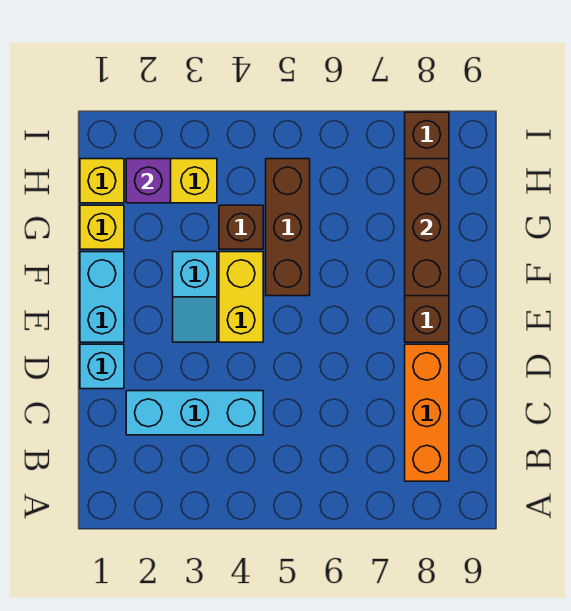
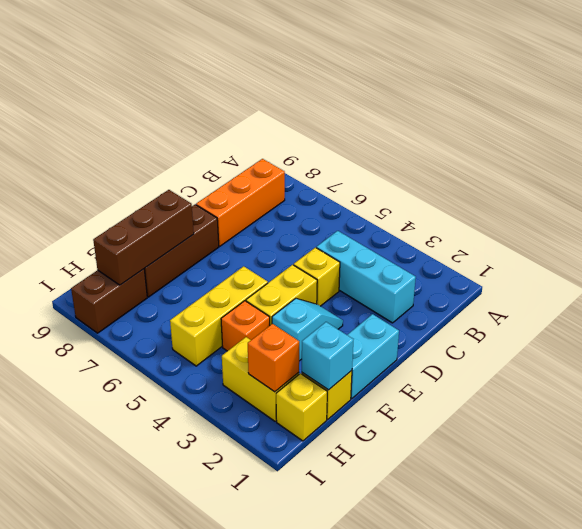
cyan 1x1 brick [80,344,124,389] -> cyan 1x1 brick moved to [302,322,353,390]
none -> yellow 1x1 brick [294,248,340,306]
brown 1x3 brick [266,159,310,296] -> yellow 1x3 brick [170,266,268,366]
brown 1x1 brick [219,205,263,249] -> orange 1x1 brick [221,301,270,351]
purple 1x1 brick [126,159,171,203] -> orange 1x1 brick [248,324,299,392]

